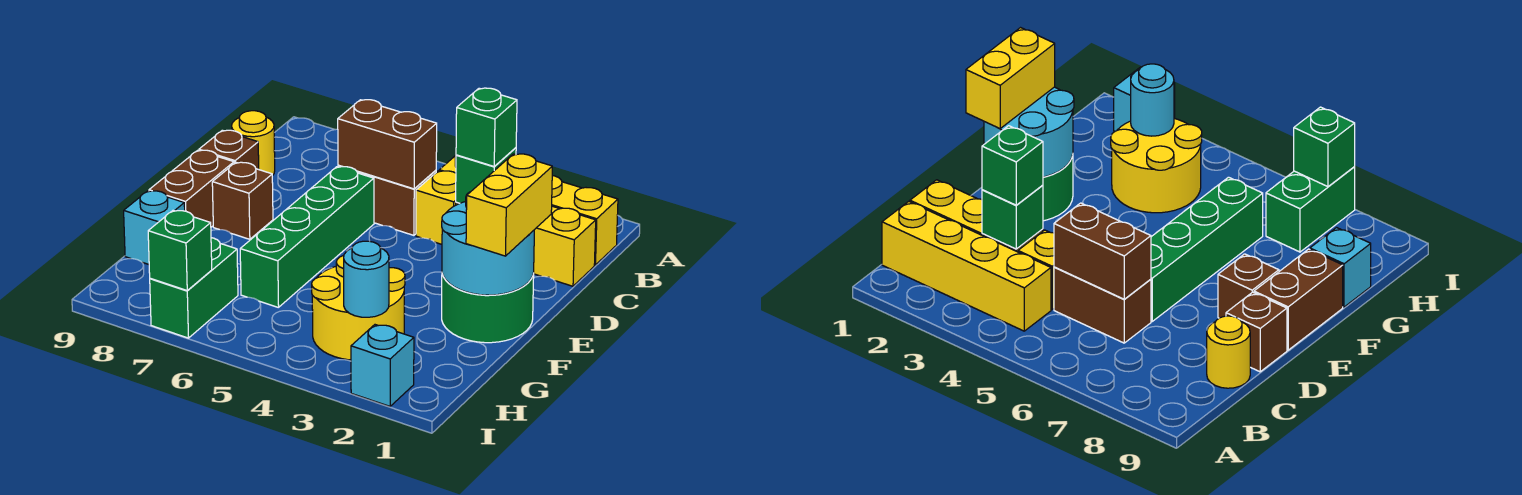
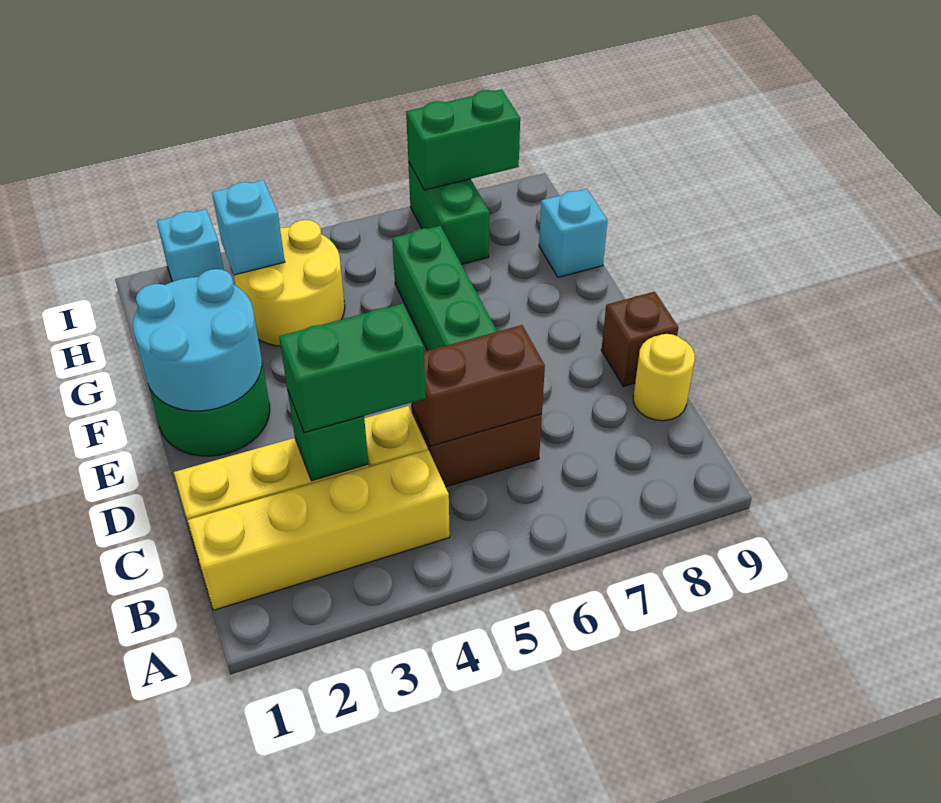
green 1x1 brick [456,88,517,166] -> green 1x2 brick [279,304,426,433]
yellow 1x2 brick [466,154,552,256] -> none
brown 1x1 brick [212,162,273,239] -> none
brown 1x2 brick [149,150,234,227] -> none
cyan 1x1 round brick [344,241,389,317] -> cyan 1x1 brick [212,180,285,275]
green 1x1 brick [148,210,212,291] -> green 1x2 brick [406,89,520,190]

